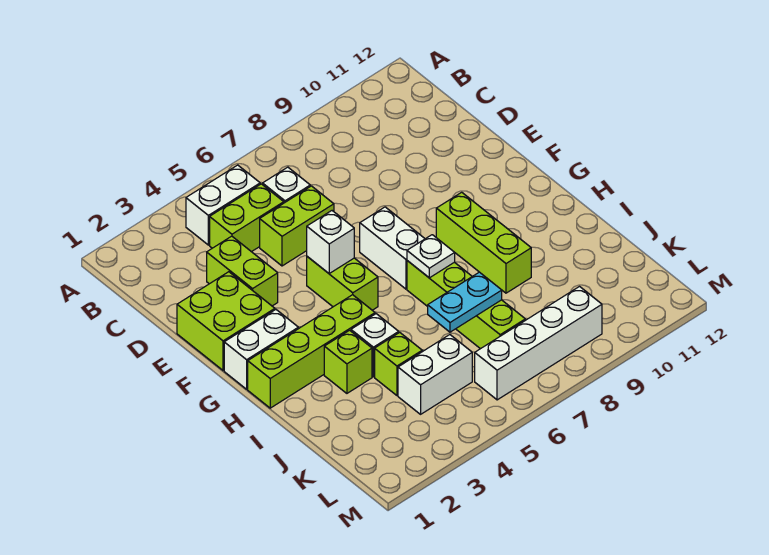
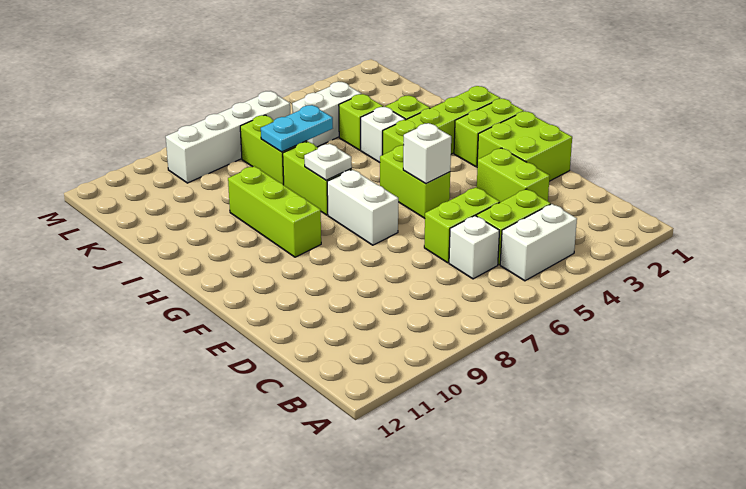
white 1x2 brick [224,310,298,389] -> lime 1x2 brick [454,98,523,167]

